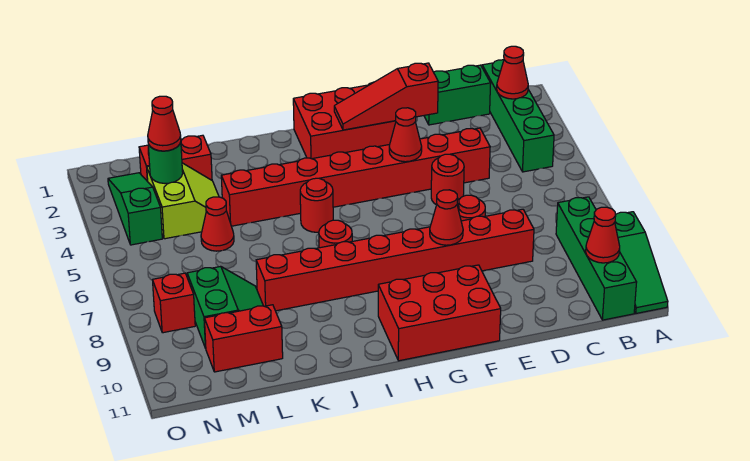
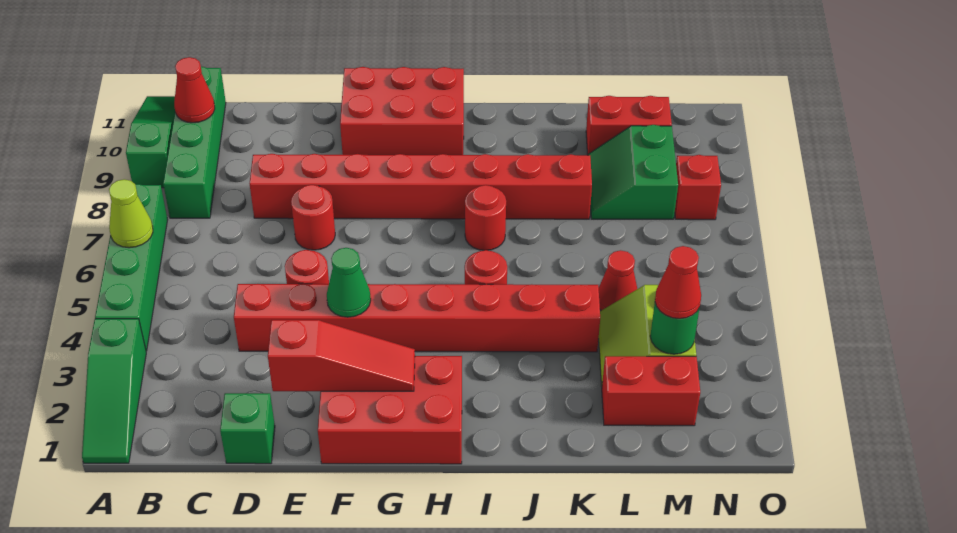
none -> lime 1x1 cone [109,179,153,248]
green 1x4 brick [482,60,554,172] -> green 1x4 brick moved to [95,184,168,351]
red 1x1 cone [497,46,528,99] -> none
green 1x2 brick [424,65,491,125] -> green 1x1 brick [220,393,275,464]
red 1x1 cone [389,108,422,162] -> green 1x1 cone [327,248,371,317]
red 1x1 cone [430,190,463,245] -> none
green 1x3 slope [108,173,162,245] -> green 1x3 slope moved to [82,319,146,463]

